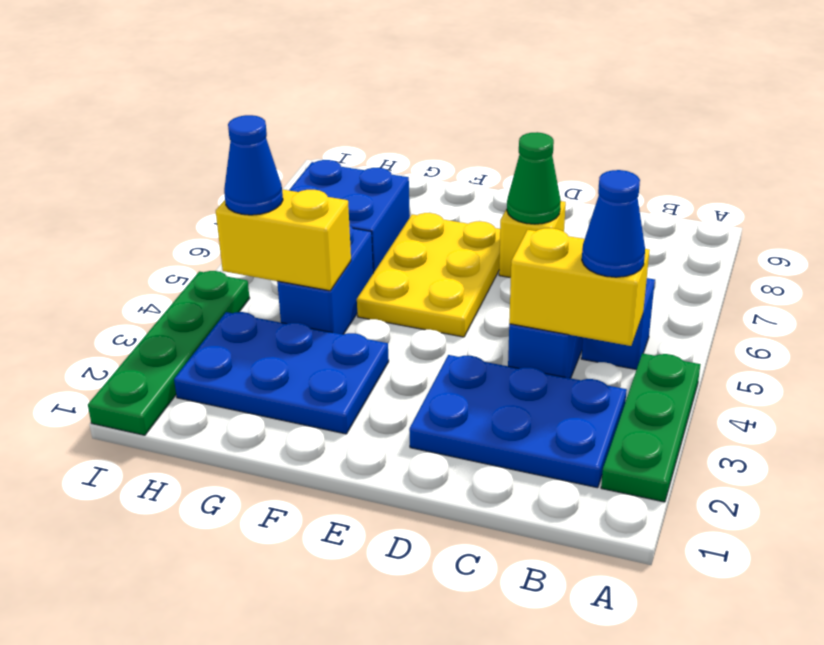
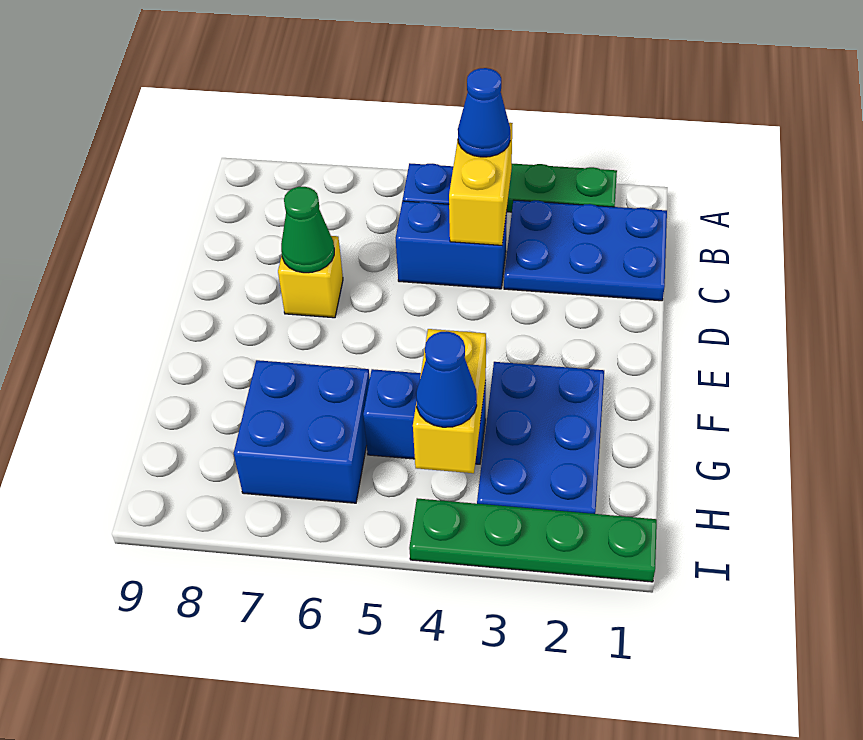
blue 2x3 plate [409,355,627,488] -> blue 2x3 plate turned to [504,200,667,301]
yellow 2x3 plate [357,213,500,337] -> none

